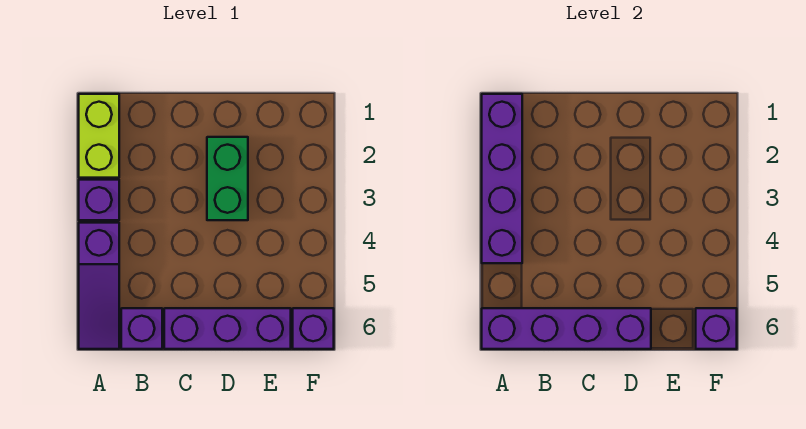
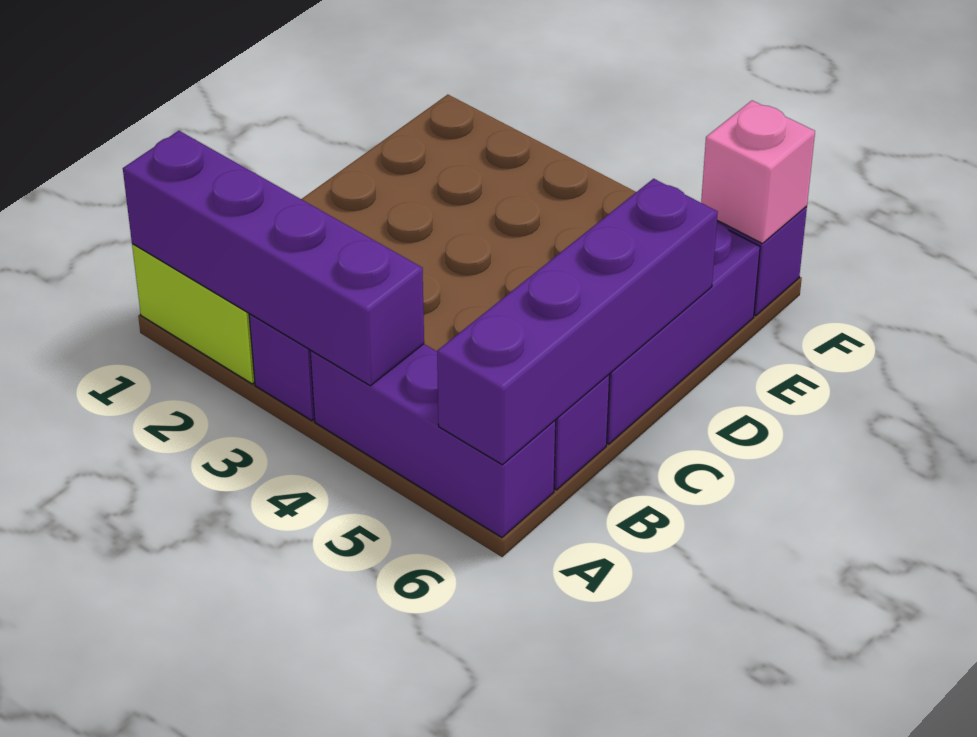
purple 1x3 slope [79,223,119,349] -> purple 1x3 brick [310,344,556,537]
green 1x2 brick [207,137,248,220] -> none
purple 1x1 brick [696,308,737,349] -> pink 1x1 brick [701,101,815,244]

